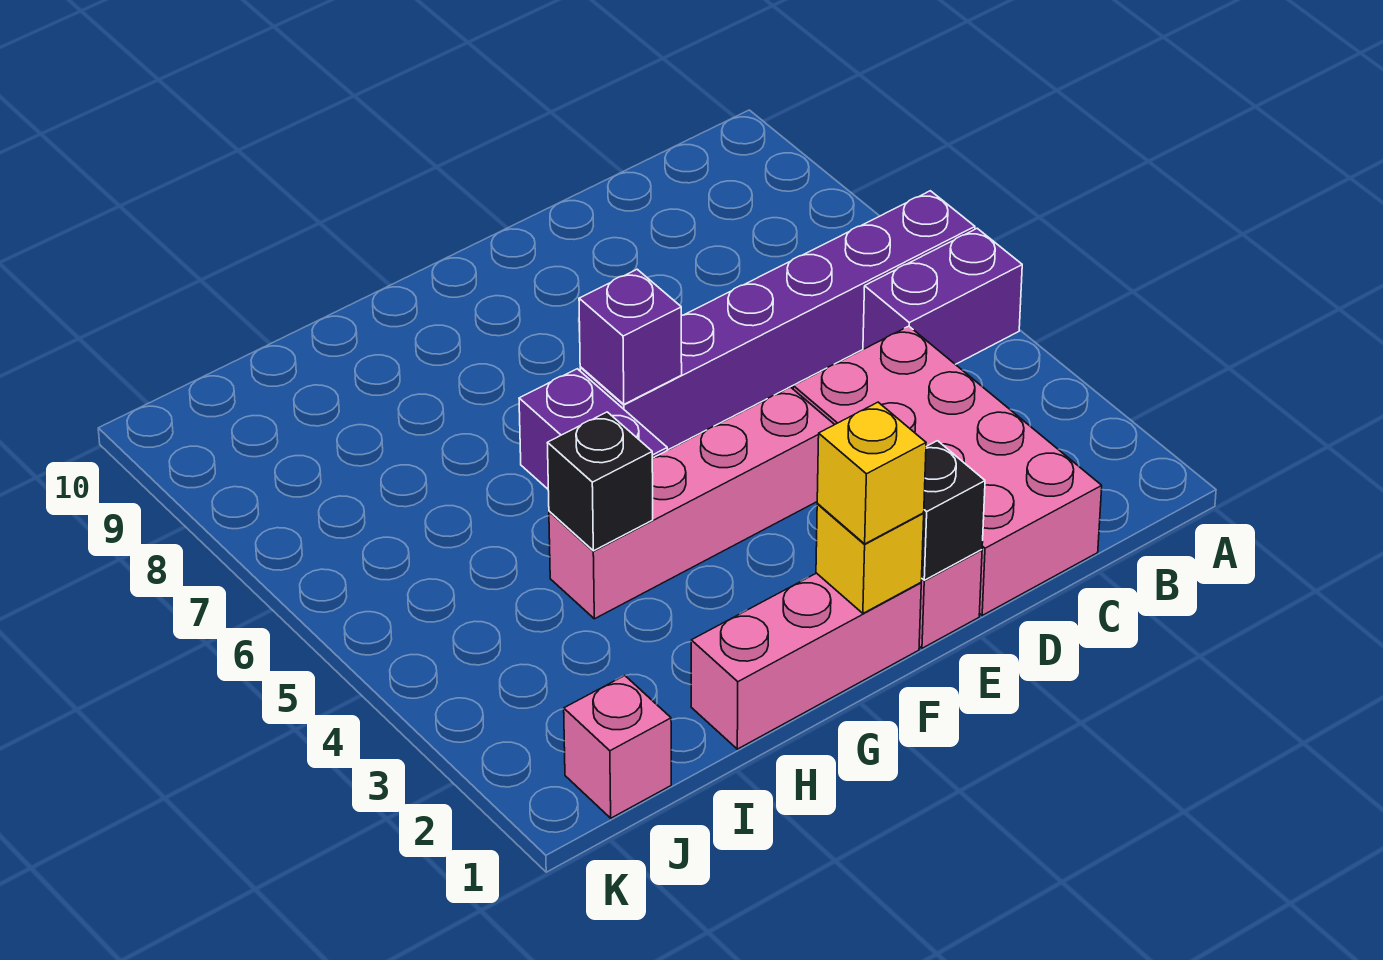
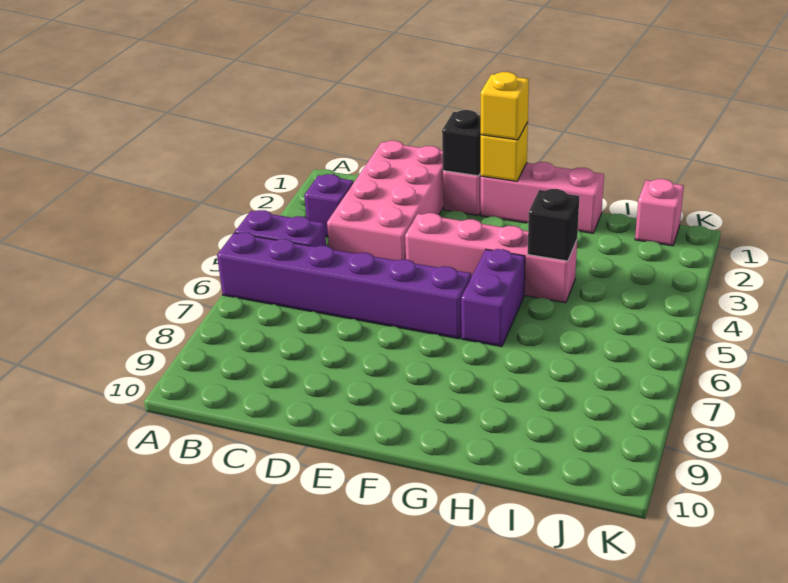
purple 1x1 brick [579,269,682,404] -> purple 1x1 brick moved to [304,174,353,237]

